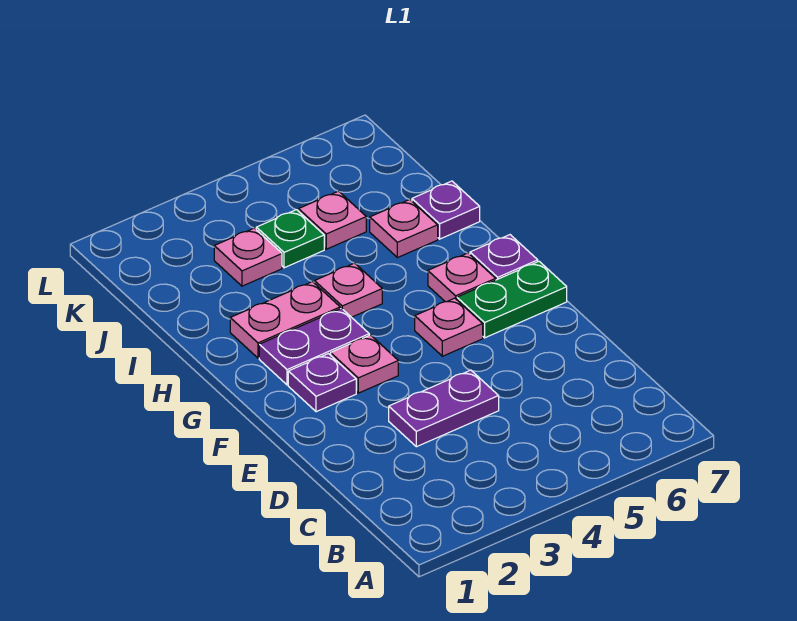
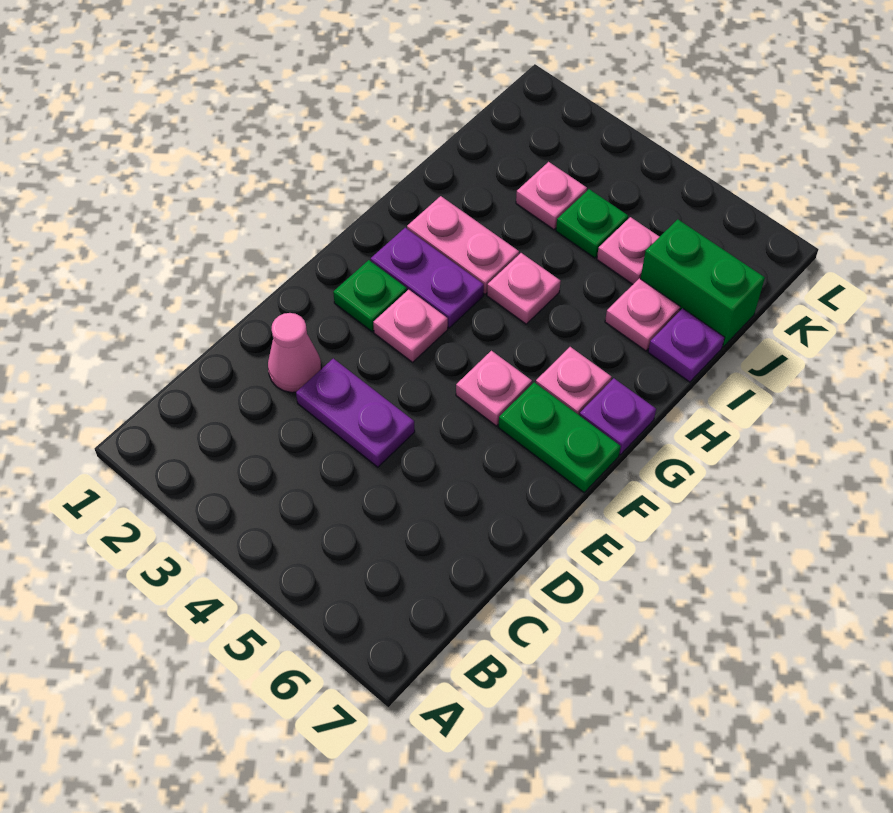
none -> pink 1x1 cone [268,313,321,393]
purple 1x1 plate [288,354,356,412] -> green 1x1 plate [333,260,407,332]
none -> green 1x2 brick [641,219,765,347]

